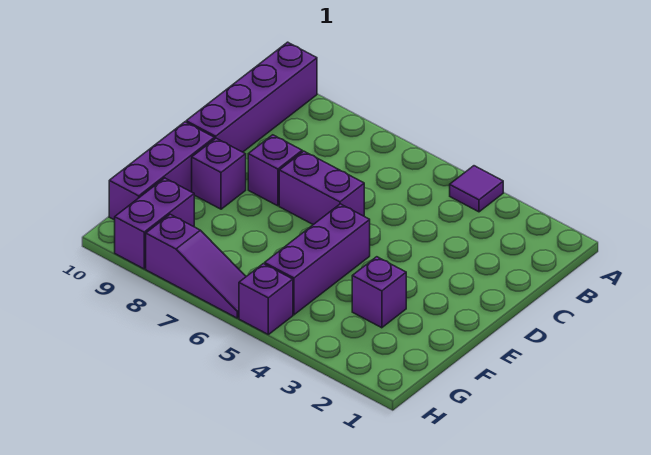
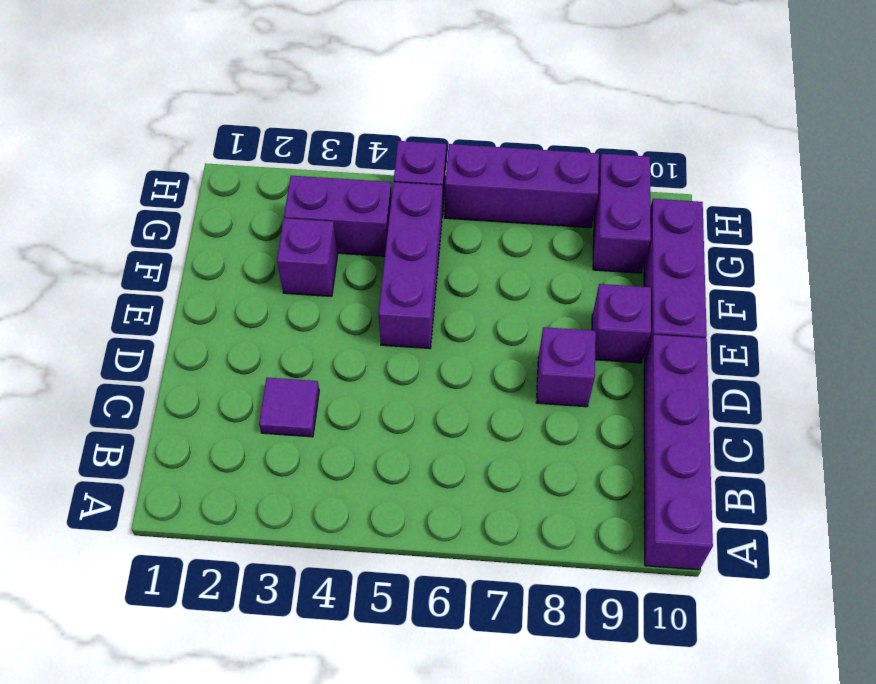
purple 1x1 tile [450,166,503,212] -> purple 1x1 tile moved to [259,378,319,437]
purple 1x2 brick [279,151,364,225] -> purple 1x2 brick moved to [284,176,392,256]
purple 1x3 slope [146,214,246,318] -> purple 1x3 brick [445,144,599,228]

